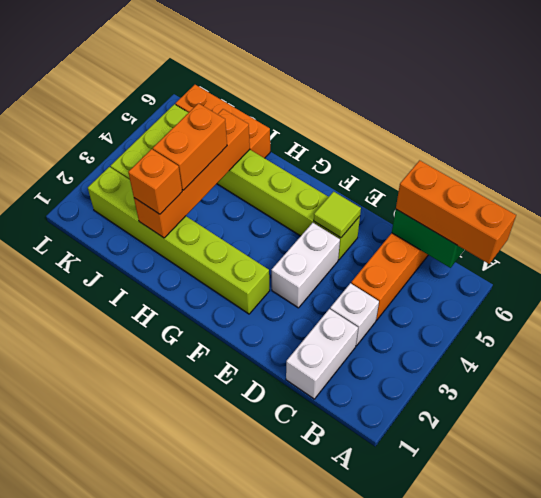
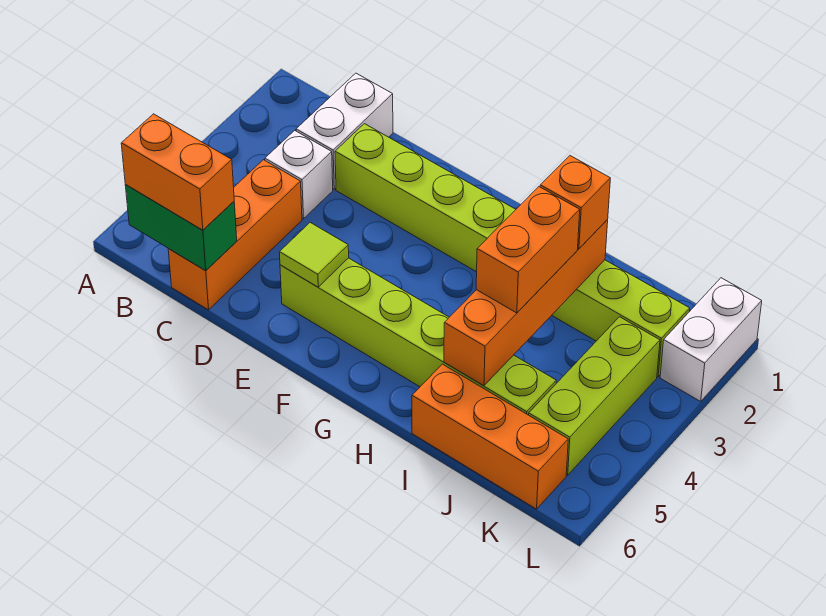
orange 1x3 brick [396,160,516,264] -> orange 1x2 brick [121,114,234,230]
white 1x2 brick [272,223,340,308] -> white 1x2 brick moved to [660,278,762,401]
lime 1x6 brick [88,167,270,314] -> lime 1x8 brick [335,124,690,377]

